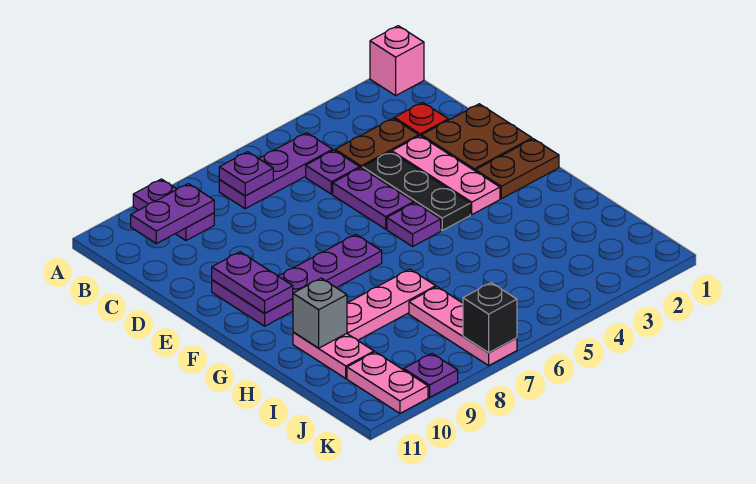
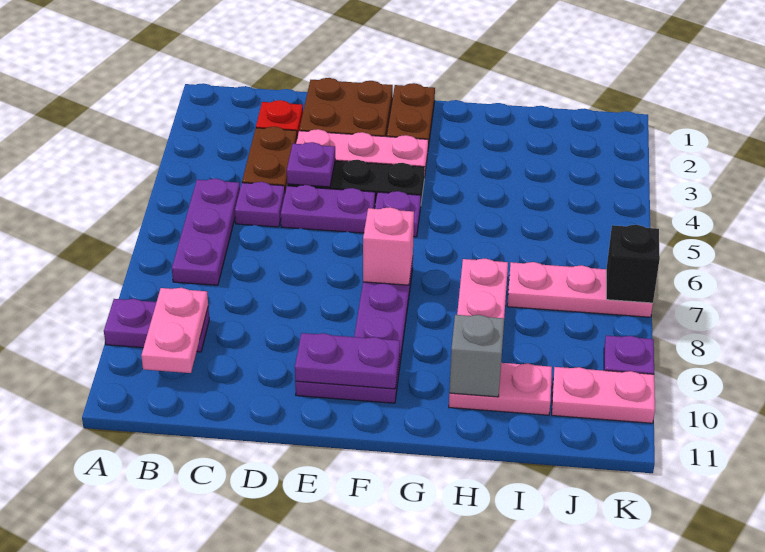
pink 1x1 brick [370,26,424,95] -> pink 1x1 brick moved to [363,207,414,285]
purple 1x1 plate [219,152,273,196] -> purple 1x1 plate moved to [287,142,335,187]
purple 1x2 plate [131,184,214,244] -> pink 1x2 plate [141,288,208,373]

